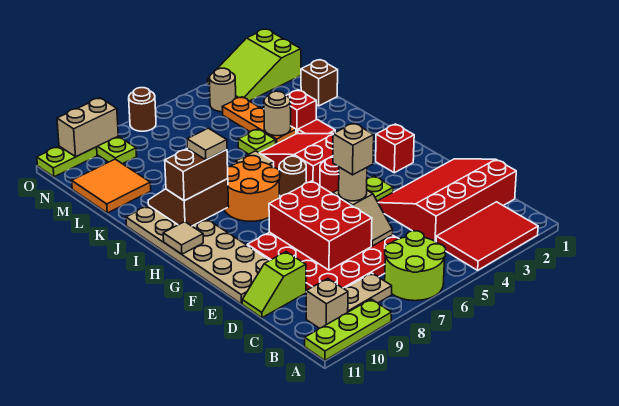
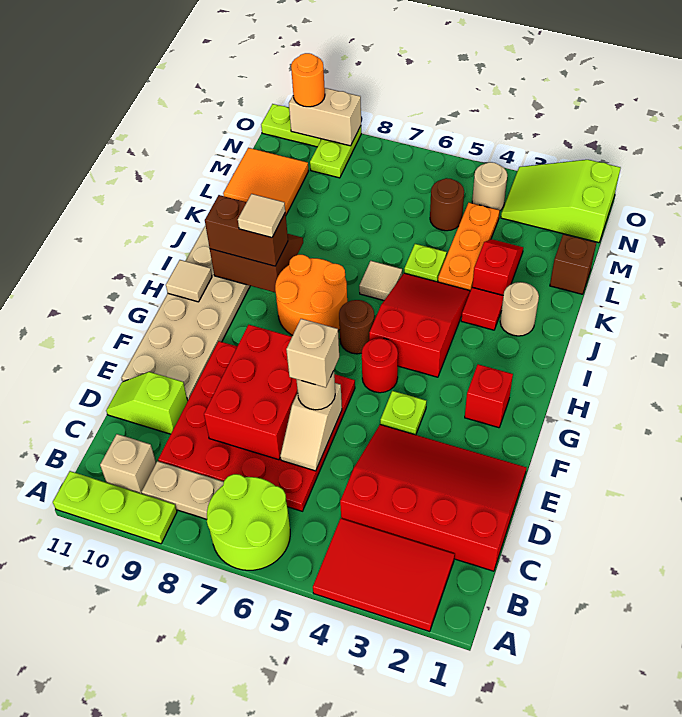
tan 1x1 round brick [264,91,291,136] -> tan 1x1 round brick moved to [500,282,539,336]
brown 1x1 round brick [129,88,156,131] -> brown 1x1 round brick moved to [430,178,464,231]
none -> orange 1x1 round brick [291,53,325,107]

